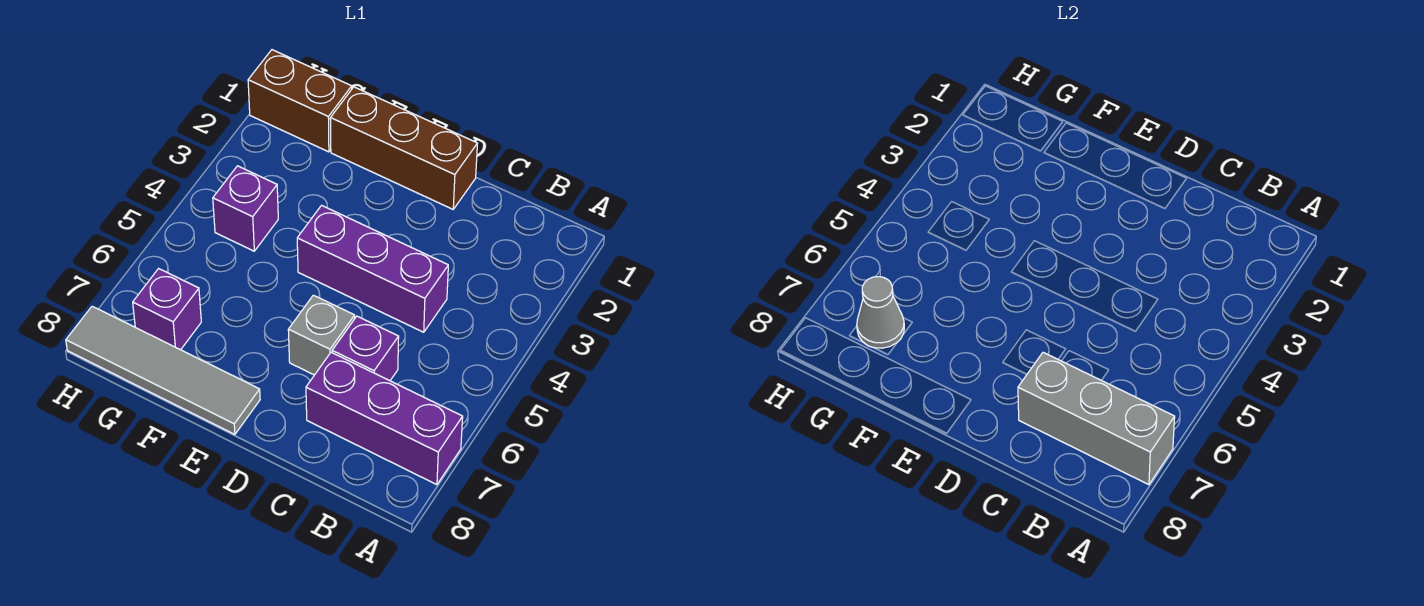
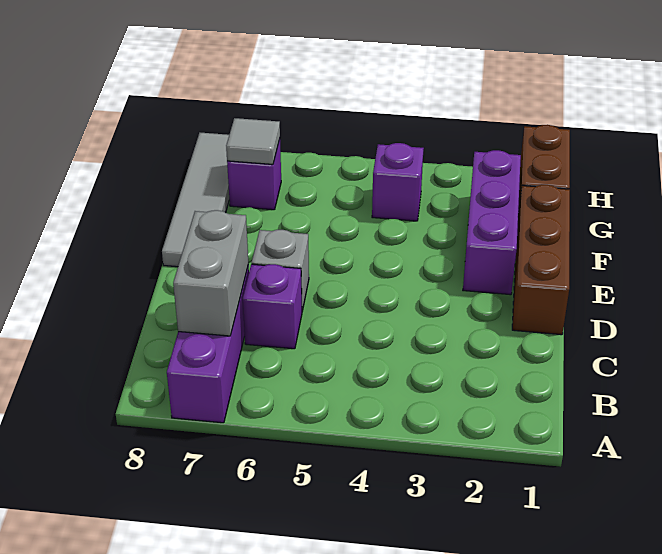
grey 1x3 brick [1018,352,1175,485] -> grey 1x2 brick [173,210,249,336]
purple 1x3 brick [297,205,448,332] -> purple 1x3 brick moved to [463,150,521,295]
grey 1x1 cone [857,277,904,348] -> grey 1x1 tile [226,118,280,164]

